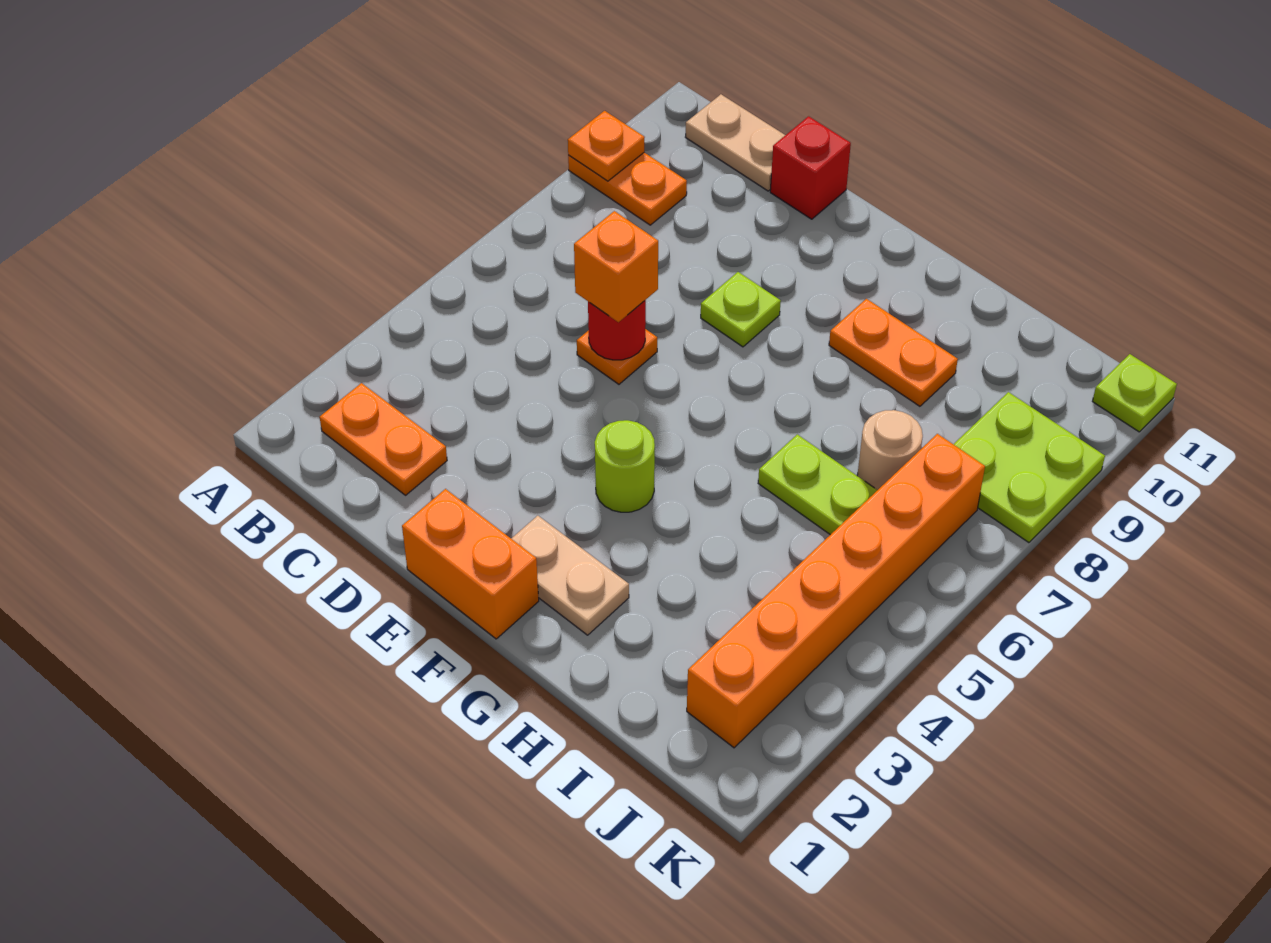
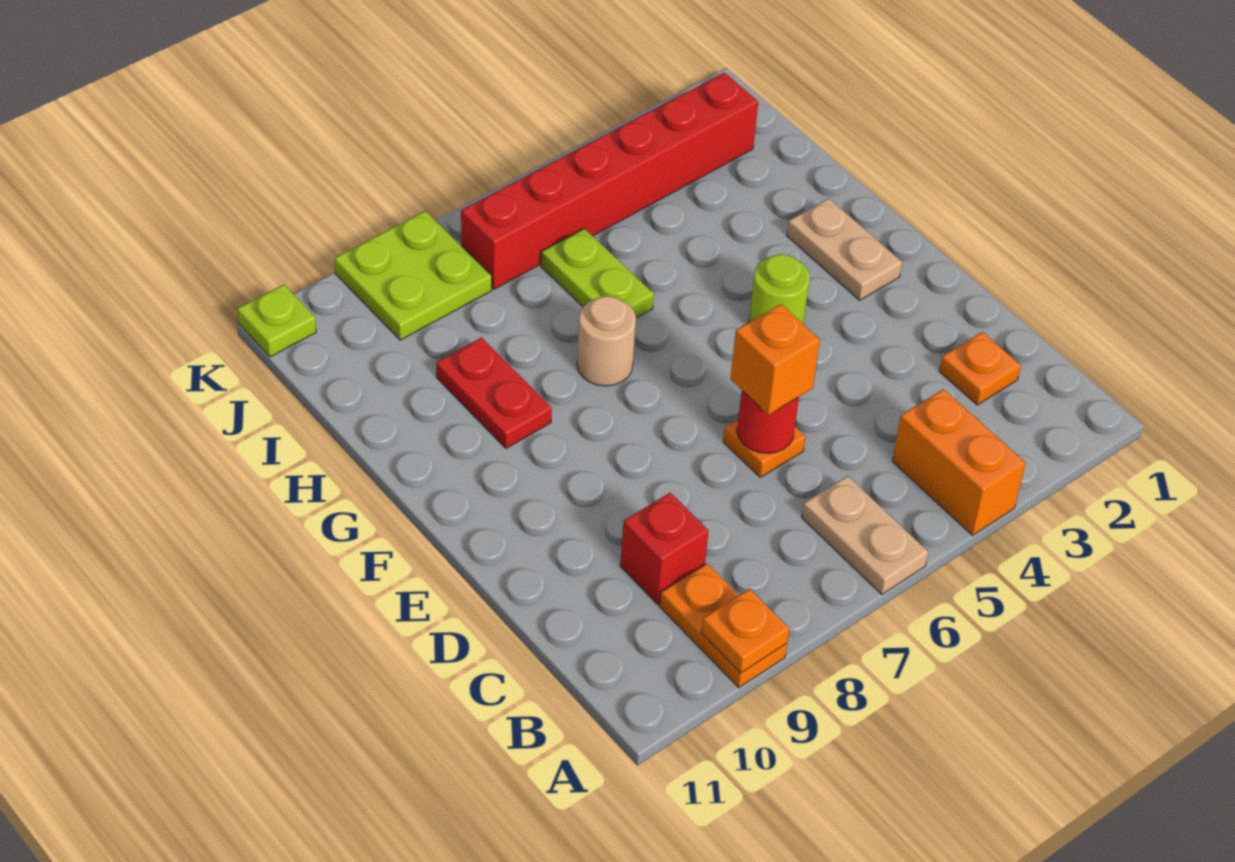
orange 1x2 plate [320,383,447,495] -> orange 1x1 plate [939,332,1021,405]
tan 1x2 plate [686,94,785,191] -> tan 1x2 plate moved to [802,476,928,595]
red 1x1 brick [770,116,851,219] -> red 1x1 brick moved to [620,493,709,604]
orange 1x2 brick [402,489,539,639] -> orange 1x2 brick moved to [892,389,1026,535]
lime 1x1 plate [701,272,781,347] -> none
orange 1x2 plate [829,299,958,406] -> red 1x2 plate [436,338,552,448]
tan 1x1 round brick [857,410,923,490] -> tan 1x1 round brick moved to [577,296,636,386]
orange 1x6 brick [687,434,985,748] -> red 1x6 brick [461,73,758,289]

